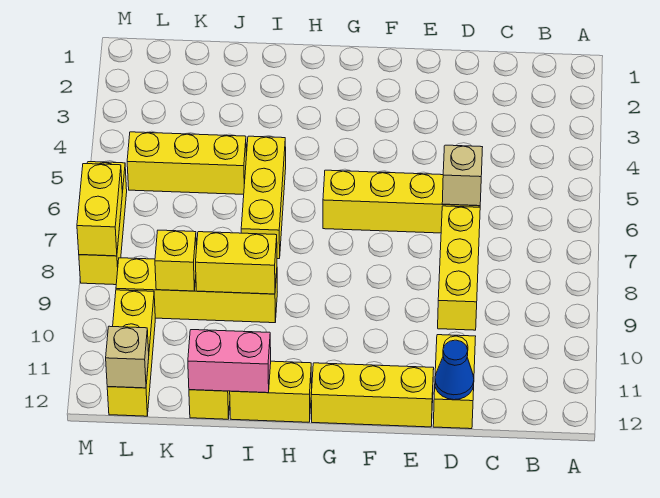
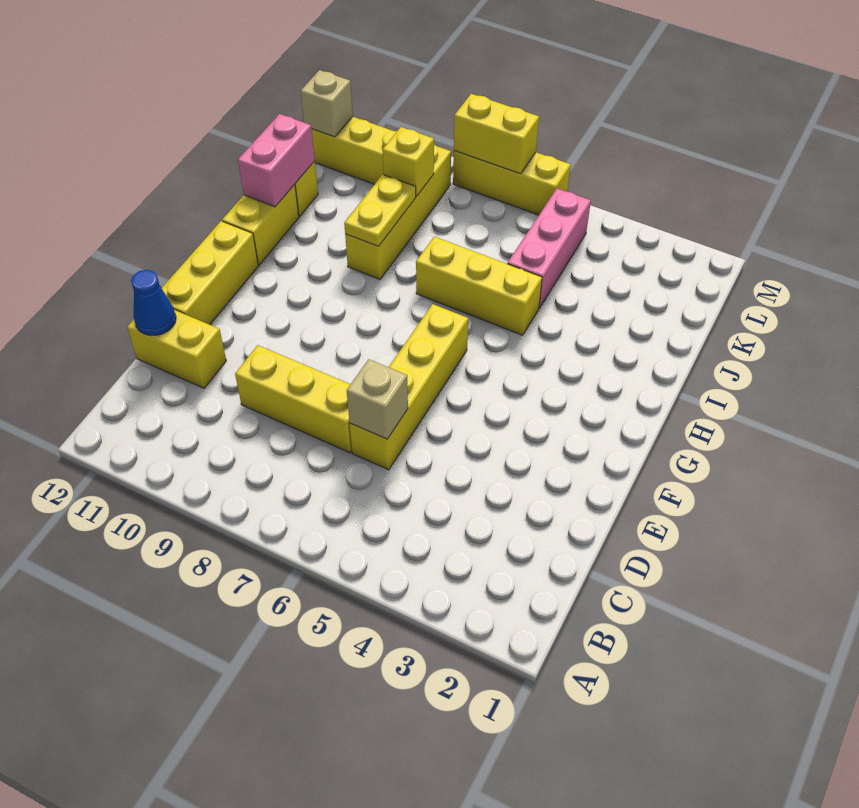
yellow 1x2 brick [196,232,277,294] -> yellow 1x2 plate [344,175,416,246]
yellow 1x3 brick [127,132,246,194] -> pink 1x3 brick [507,189,591,308]

